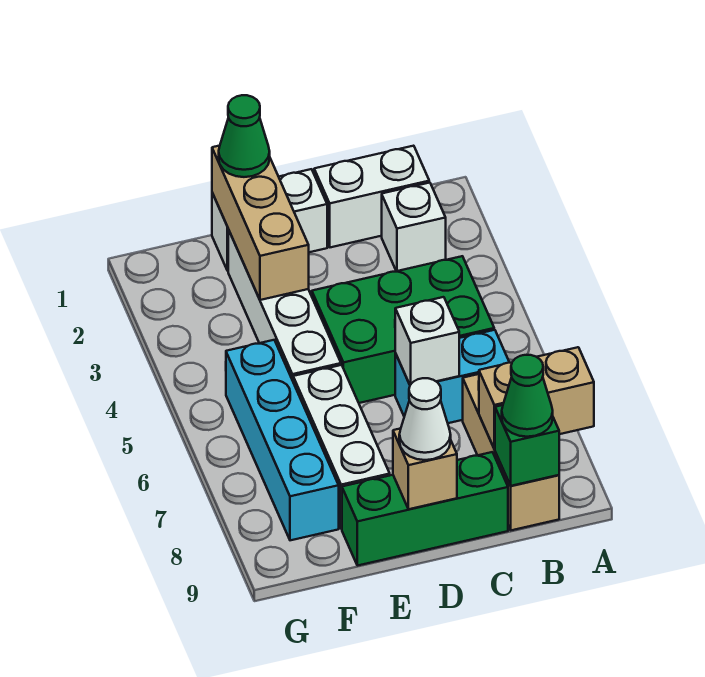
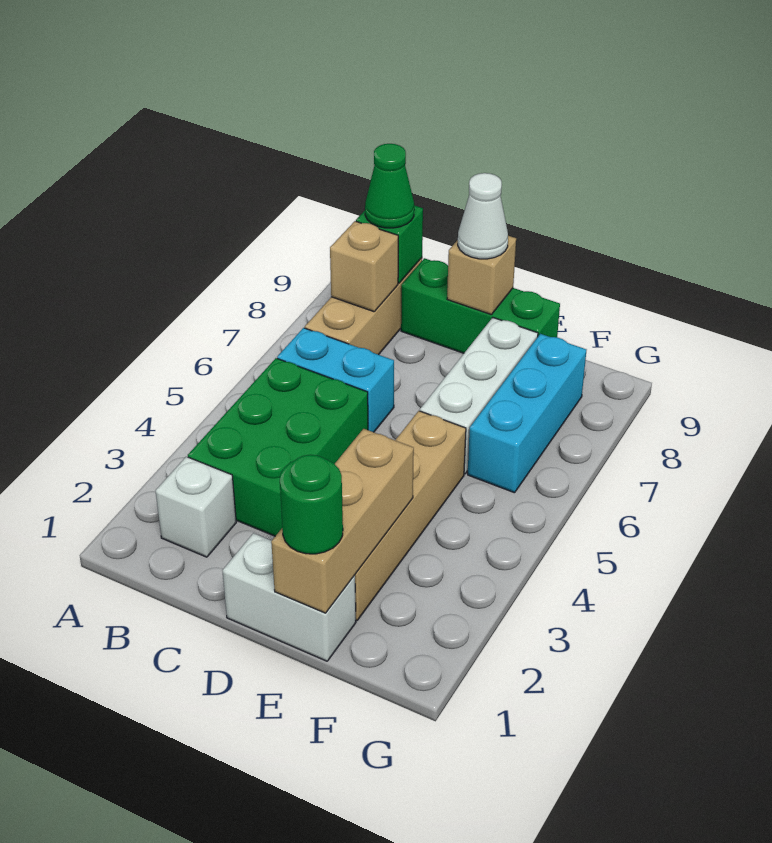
tan 1x2 brick [479,347,594,449] -> tan 1x1 brick [330,221,398,312]
white 1x2 brick [314,146,429,247] -> none
green 2x3 brick [312,256,494,403] -> green 2x3 brick turned to [188,358,368,536]
white 1x1 brick [395,297,459,385] -> none
green 1x1 cone [219,95,270,177] -> green 1x1 round brick [280,455,343,554]
white 1x4 brick [228,230,341,381] -> tan 1x4 brick [355,411,466,620]
cyan 1x4 brick [226,340,339,540] -> cyan 1x3 brick [468,334,586,493]

